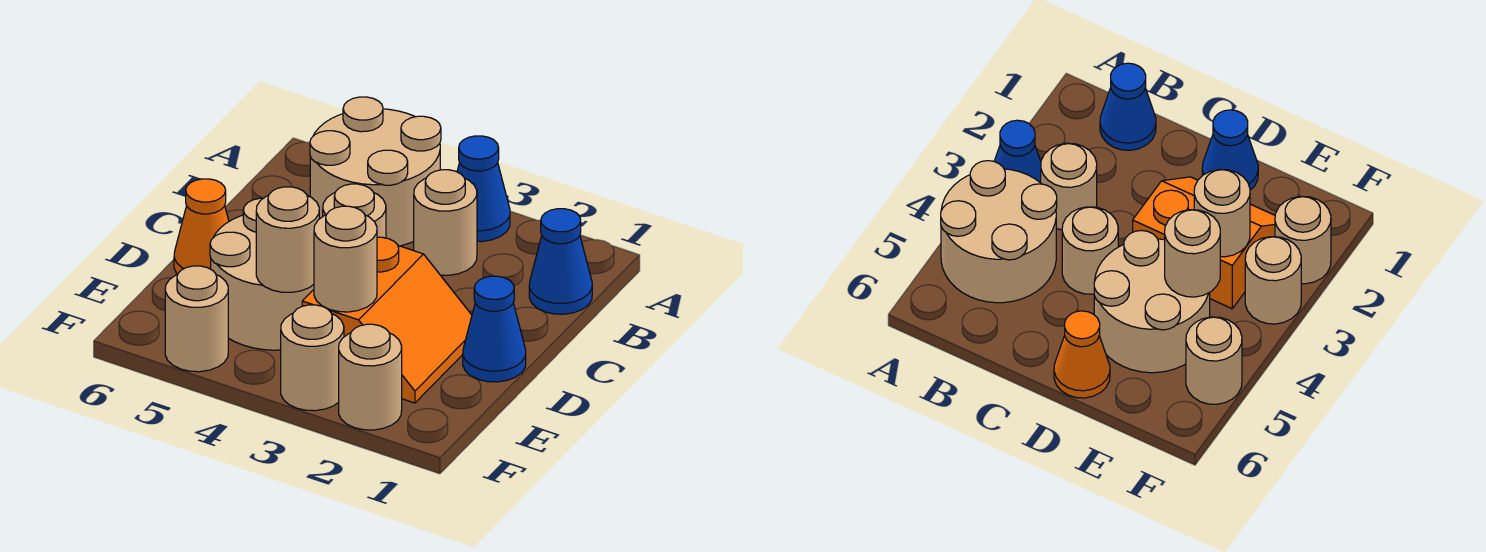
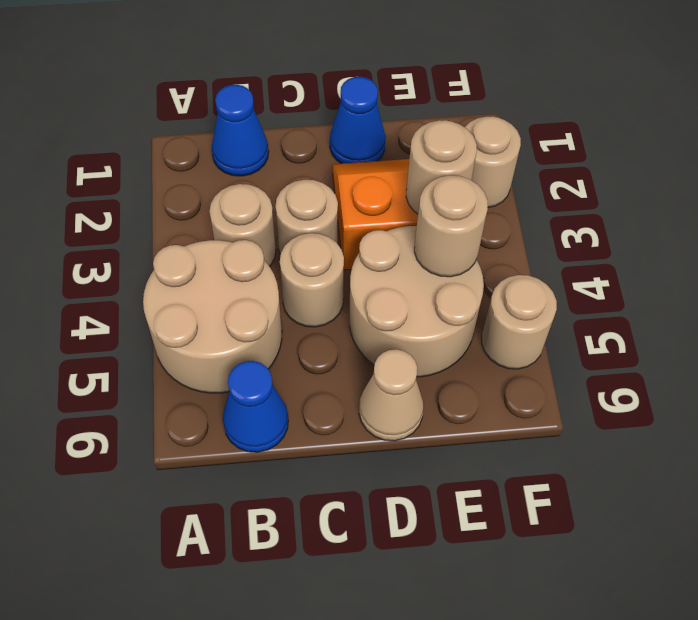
blue 1x1 cone [457,136,510,242] -> blue 1x1 cone moved to [223,361,288,452]
orange 1x1 cone [174,179,229,274] -> tan 1x1 cone [359,349,424,441]
tan 1x1 round brick [281,305,344,411] -> tan 1x1 round brick moved to [275,180,338,255]

